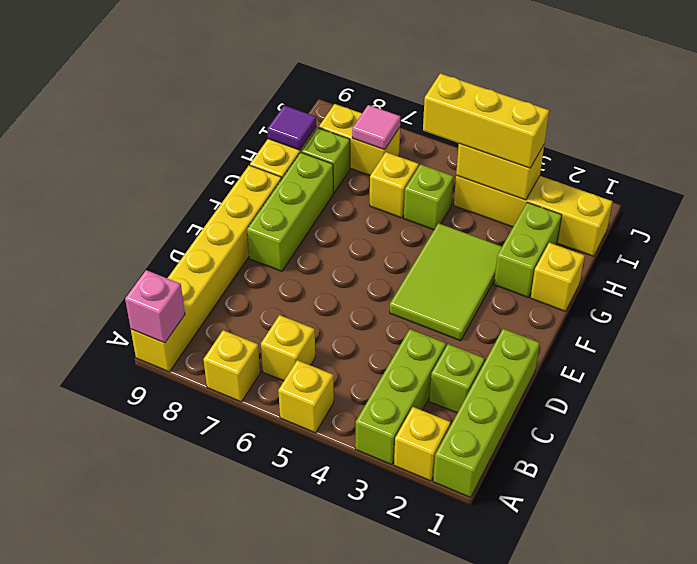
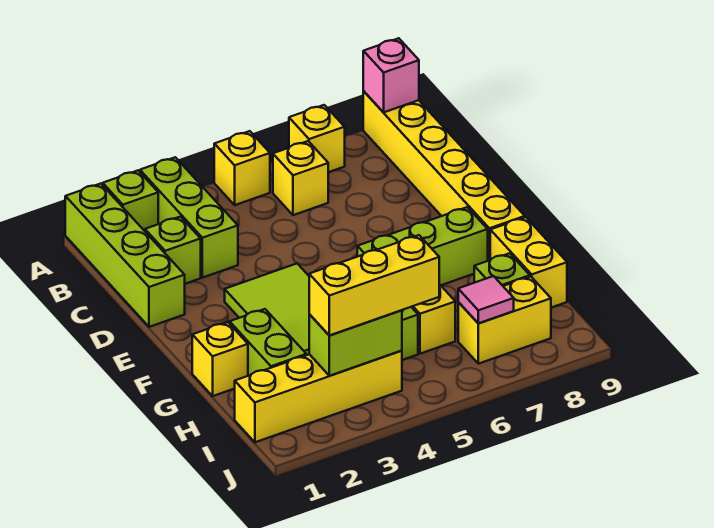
yellow 1x1 brick [394,407,450,481] -> lime 1x1 brick [103,171,158,231]
lime 1x3 brick [247,153,333,271] -> lime 1x3 brick turned to [357,207,488,285]
purple 1x1 tile [267,105,316,150] -> none
yellow 1x2 brick [456,144,544,200] -> lime 1x2 brick [309,310,402,376]

